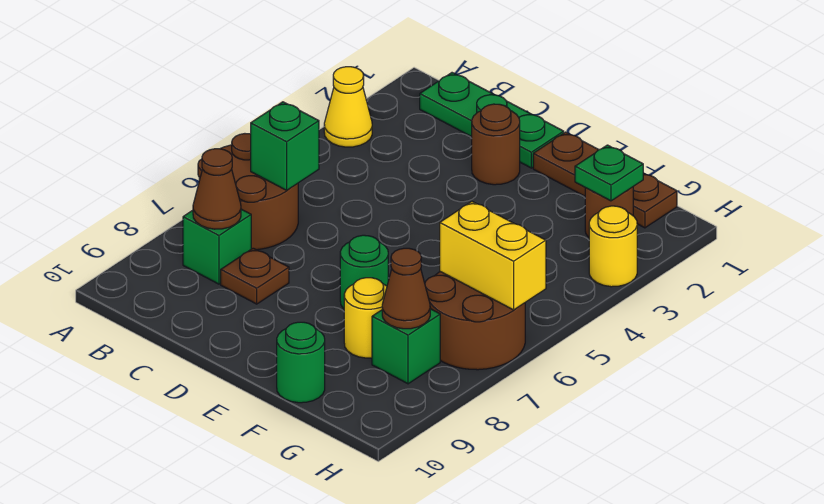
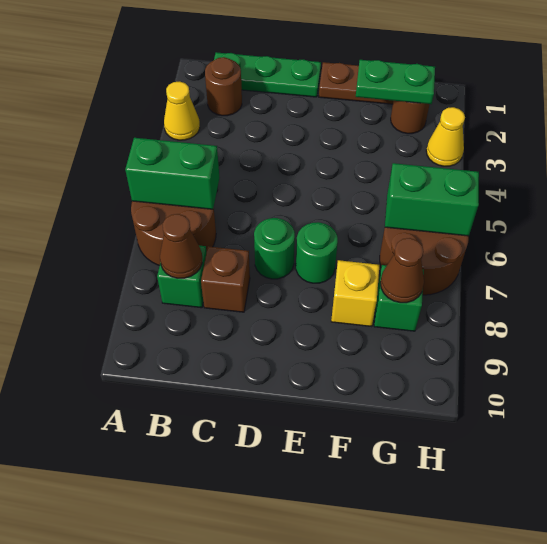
green 1x1 brick [251,102,319,190] -> green 1x2 brick [125,138,220,209]
brown 1x1 plate [221,248,289,304] -> brown 1x1 brick [201,246,250,312]
brown 1x1 round brick [472,104,520,185] -> brown 1x1 round brick moved to [205,57,242,116]
yellow 1x1 round brick [344,278,387,358] -> yellow 1x1 brick [331,260,380,327]
green 1x1 round brick [277,322,325,403] -> green 1x1 round brick moved to [254,218,295,279]
green 1x1 plate [575,145,643,201] -> green 1x2 plate [356,60,435,104]
yellow 1x2 brick [440,202,546,310] -> green 1x2 brick [385,163,479,236]
yellow 1x1 round brick [589,206,637,287] -> yellow 1x1 cone [426,107,465,166]

